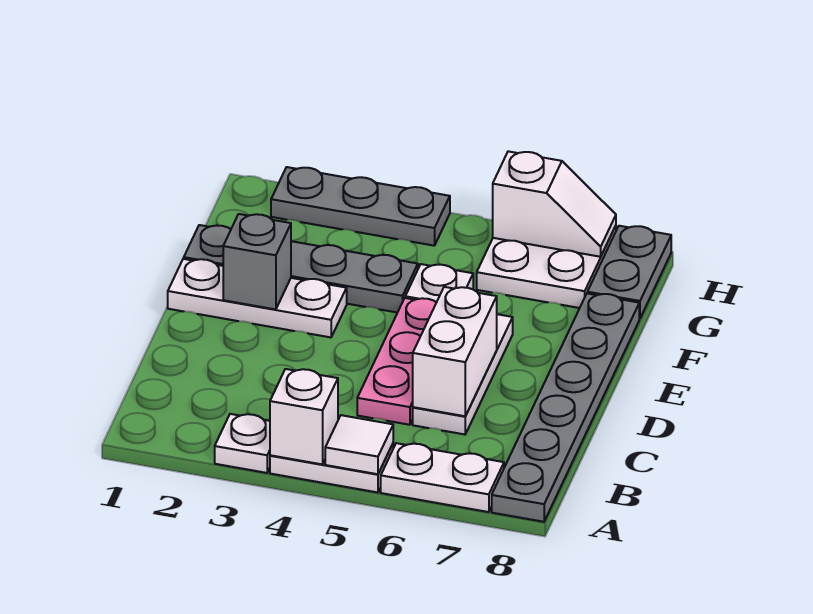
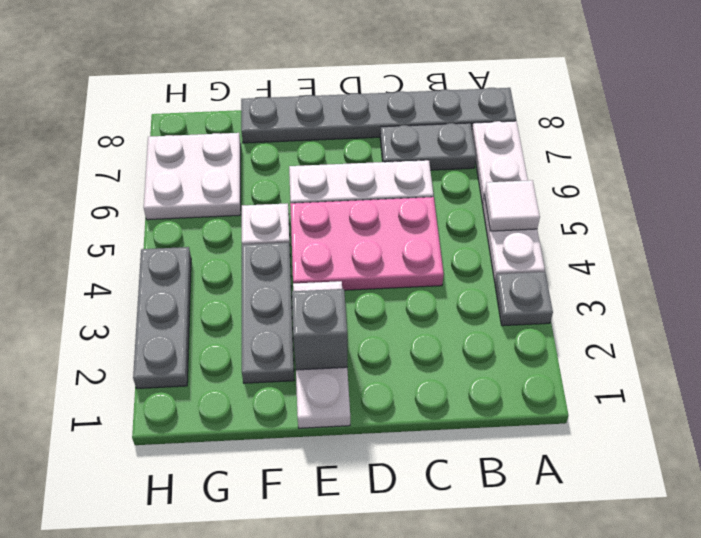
white 1x1 plate [215,414,270,473] -> grey 1x1 plate [495,272,553,326]
white 1x1 brick [270,369,338,464] -> none
pink 1x3 plate [357,298,437,425] -> pink 2x3 plate [290,197,444,290]
white 1x2 brick [413,287,497,416] -> none
grey 1x4 plate [184,225,418,313] -> grey 1x3 plate [242,243,294,383]
grey 1x2 plate [587,226,671,319] -> grey 1x2 plate moved to [380,123,476,170]
white 1x2 slope [493,151,616,257] -> none

